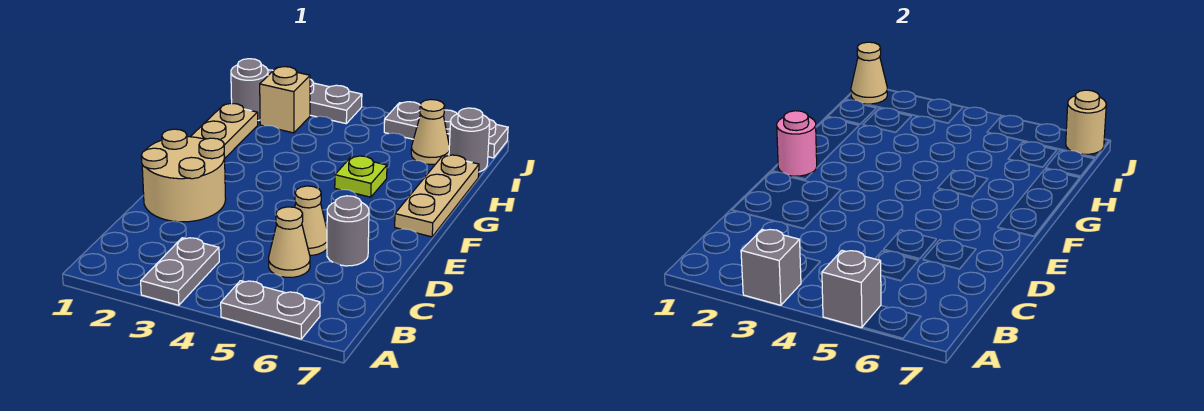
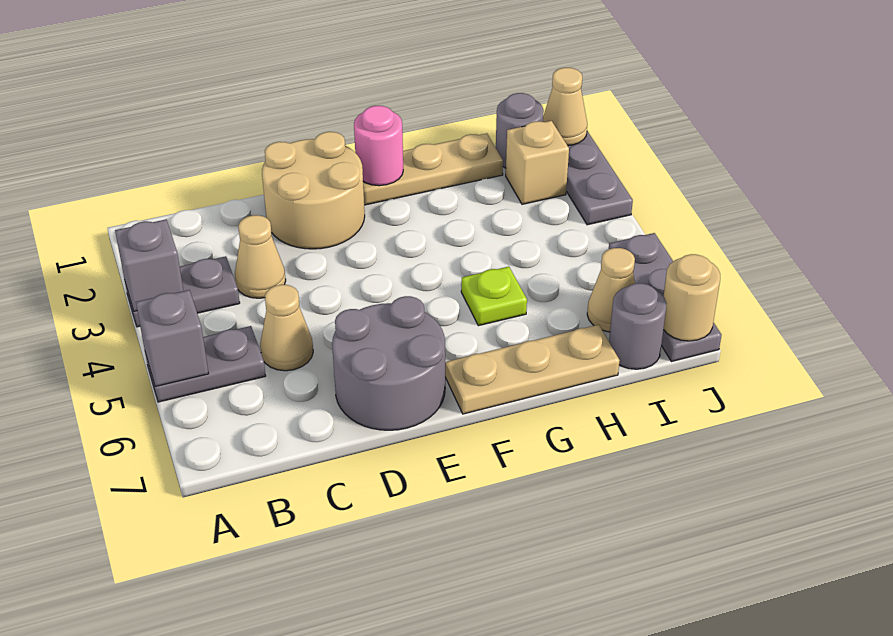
grey 1x2 plate [221,281,320,339] -> grey 1x2 plate turned to [145,326,266,402]
tan 1x1 cone [295,186,327,255] -> tan 1x1 cone moved to [235,215,286,298]
grey 1x1 round brick [327,196,369,266] -> grey 2x2 round brick [332,296,445,430]

